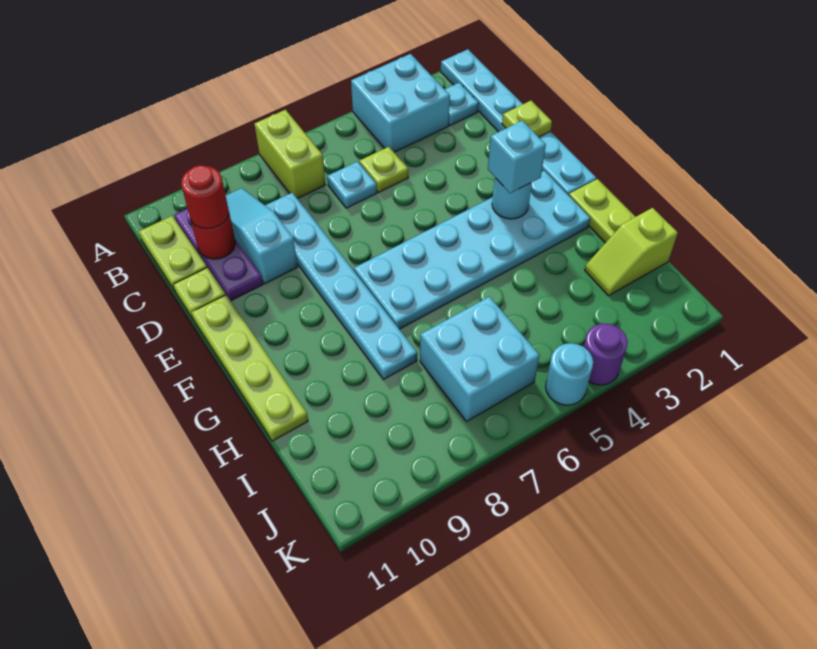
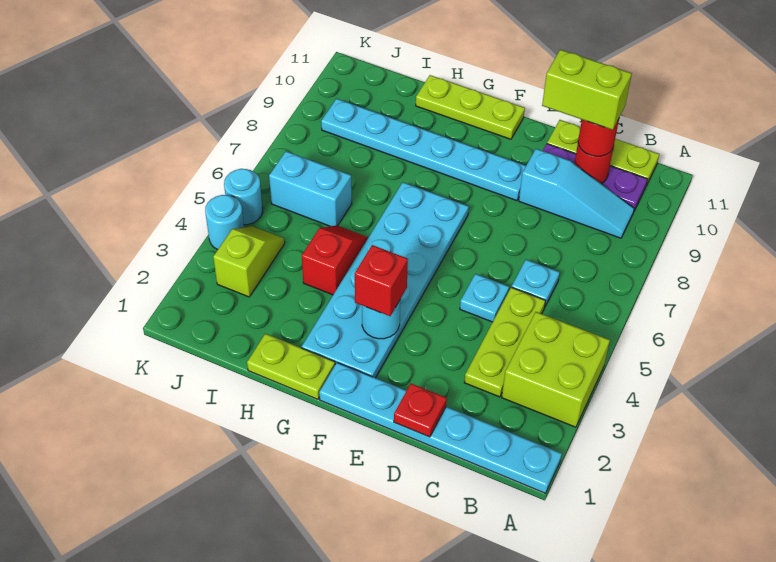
cyan 2x2 brick [351,54,450,152] -> lime 2x2 brick [502,312,610,427]
lime 1x2 brick [254,110,325,198] -> lime 1x2 brick moved to [542,50,632,130]
cyan 1x1 plate [445,83,479,126] -> cyan 1x1 plate moved to [460,274,509,322]
lime 1x1 plate [359,147,408,193] -> lime 1x3 plate [464,287,545,397]
cyan 1x6 plate [265,192,417,379] -> cyan 1x6 plate moved to [321,99,526,201]
lime 1x1 plate [502,101,552,137] -> red 1x1 plate [394,384,447,437]
lime 1x4 plate [191,295,308,441] -> lime 1x3 plate [416,75,525,139]
cyan 1x1 brick [488,121,546,193] -> red 1x1 brick [355,245,408,316]
none -> red 1x2 slope [302,225,368,295]
lime 1x2 slope [585,208,678,296] -> lime 1x2 slope moved to [213,226,285,297]
cyan 2x2 brick [420,297,540,421] -> cyan 1x2 brick [269,151,352,226]
purple 1x1 round brick [584,323,628,385] -> cyan 1x1 round brick [205,195,244,250]

